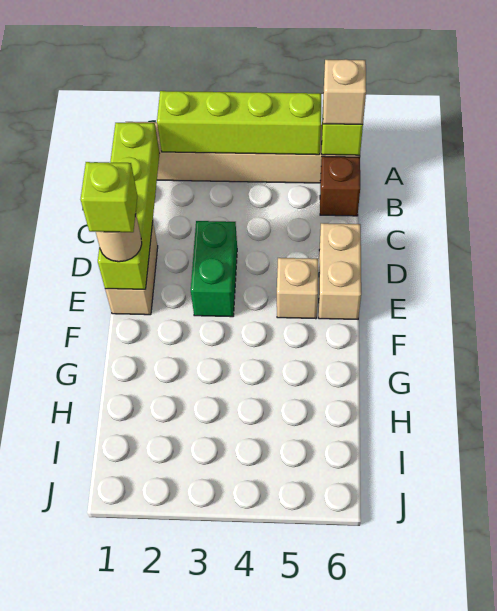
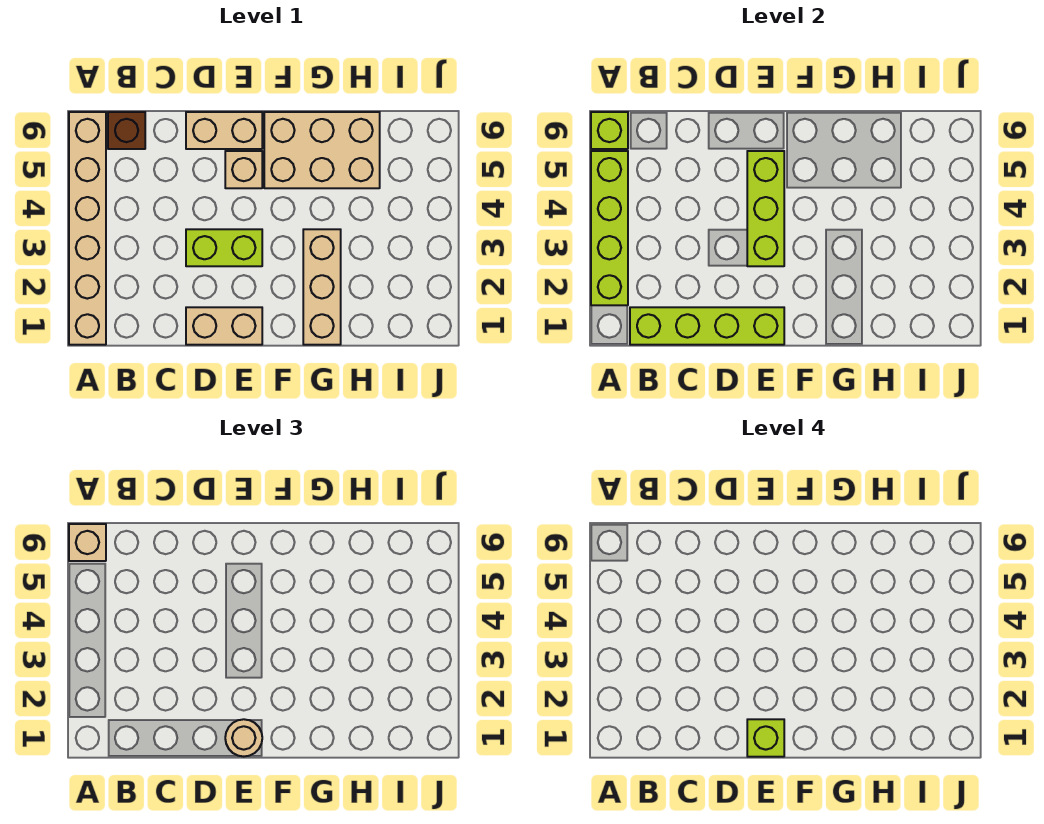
green 1x2 brick [191,221,237,317] -> lime 1x2 brick [186,229,262,266]
none -> lime 1x3 brick [747,151,784,266]
none -> tan 2x3 brick [264,112,380,188]
none -> tan 1x3 brick [303,229,341,345]

